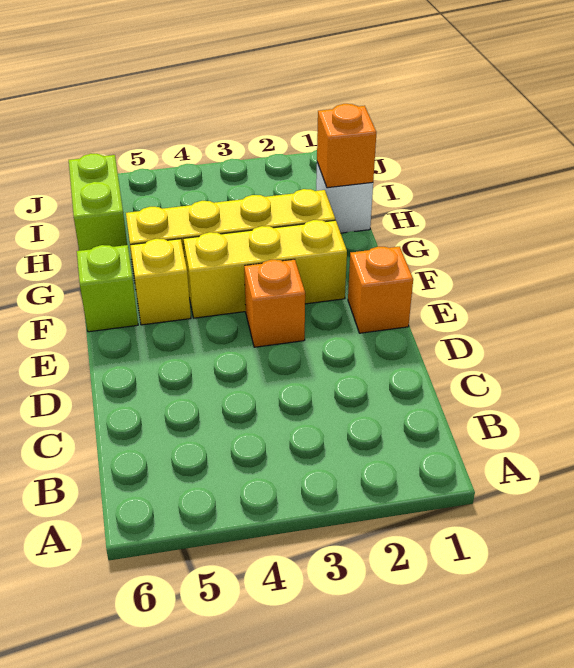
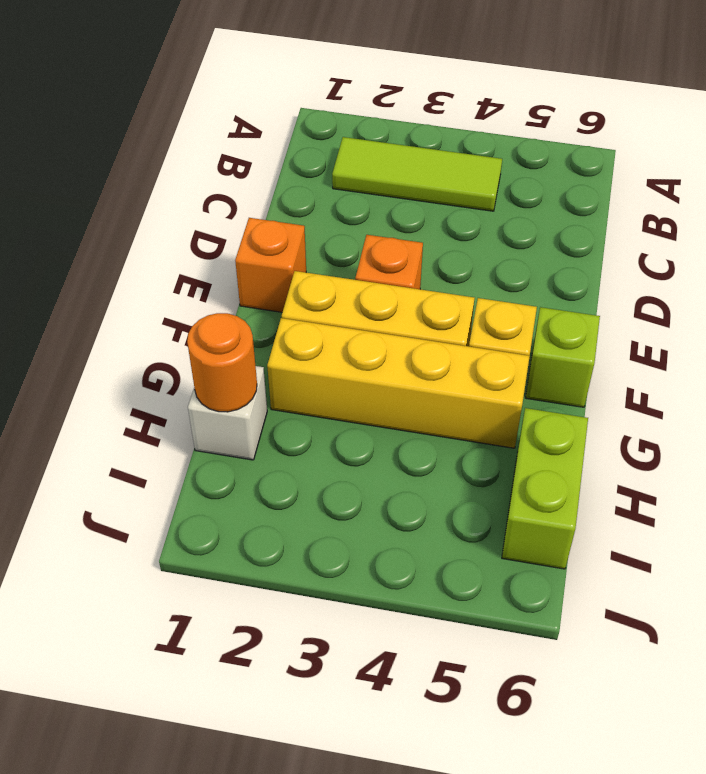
none -> lime 1x3 tile [332,137,502,211]
orange 1x1 brick [317,104,376,188] -> orange 1x1 round brick [187,313,257,412]

